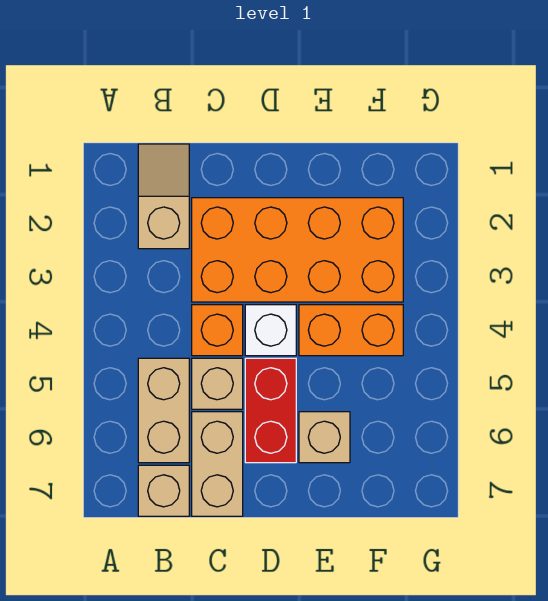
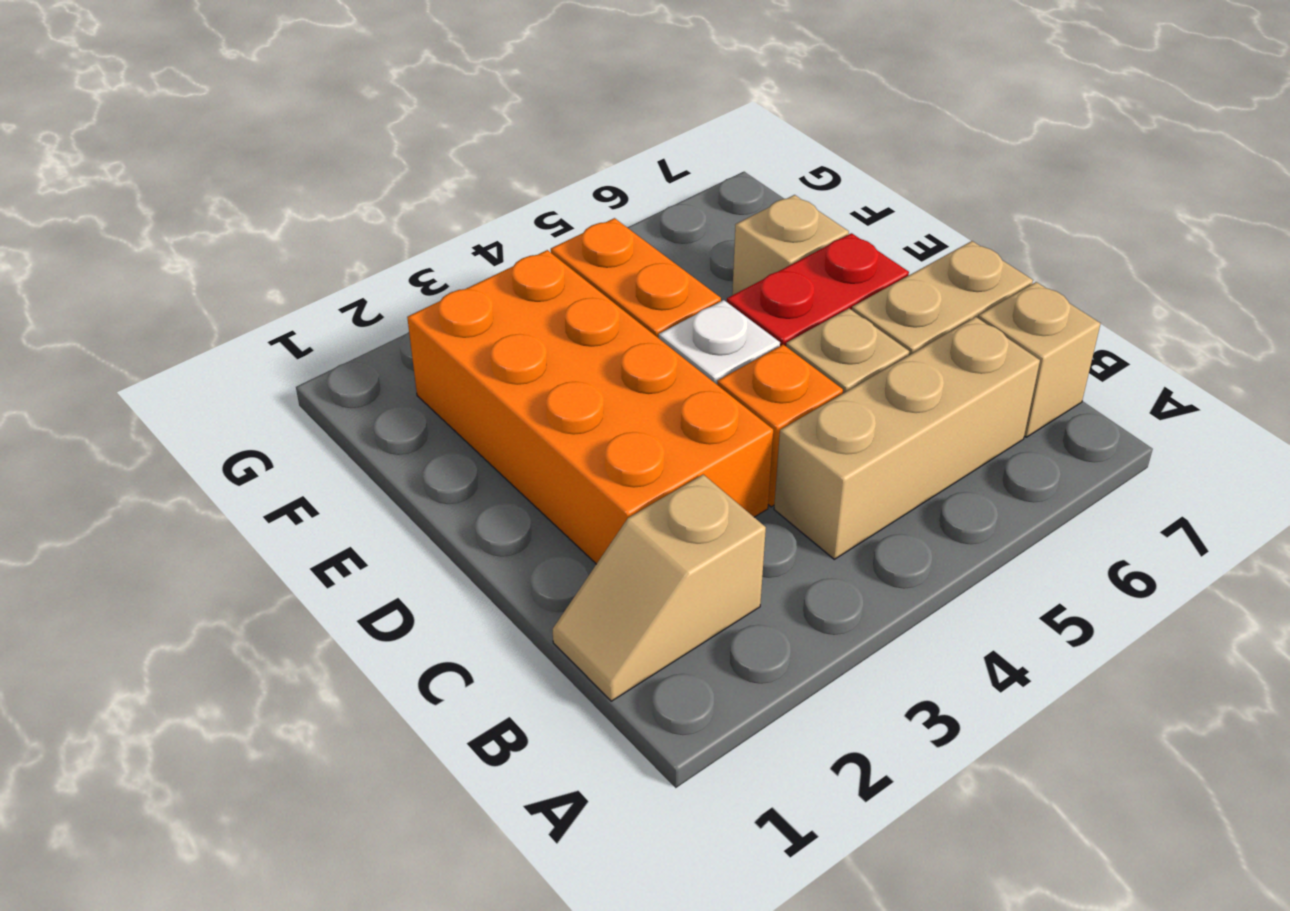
tan 1x2 brick [138,358,189,463] -> tan 1x3 brick [774,317,1040,559]

